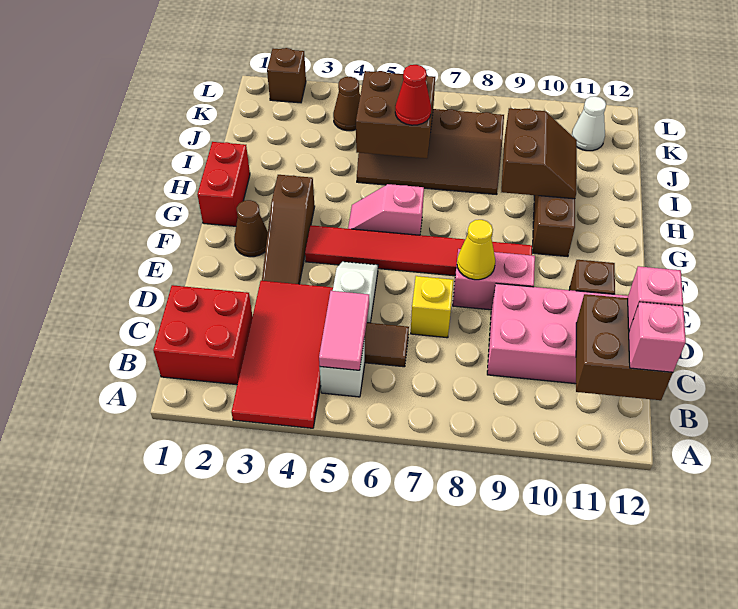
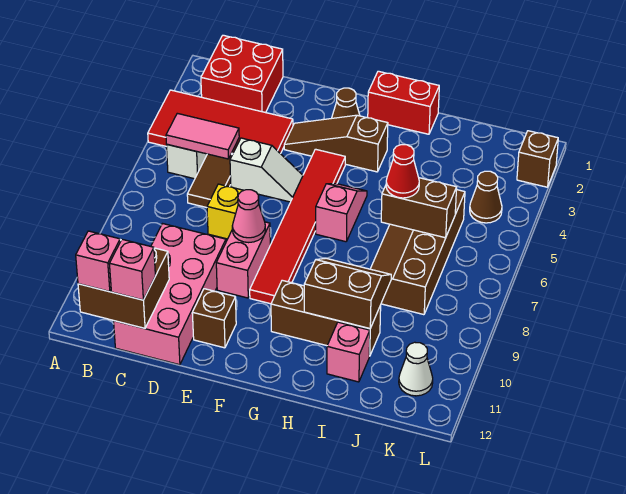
yellow 1x1 cone [457,220,495,280] -> pink 1x1 cone [232,190,265,243]
brown 2x2 slope [501,108,577,199] -> brown 2x2 slope turned to [304,258,391,329]
brown 2x2 brick [356,71,435,158] -> brown 1x2 brick [381,178,457,238]
none -> pink 1x1 brick [327,322,370,382]

